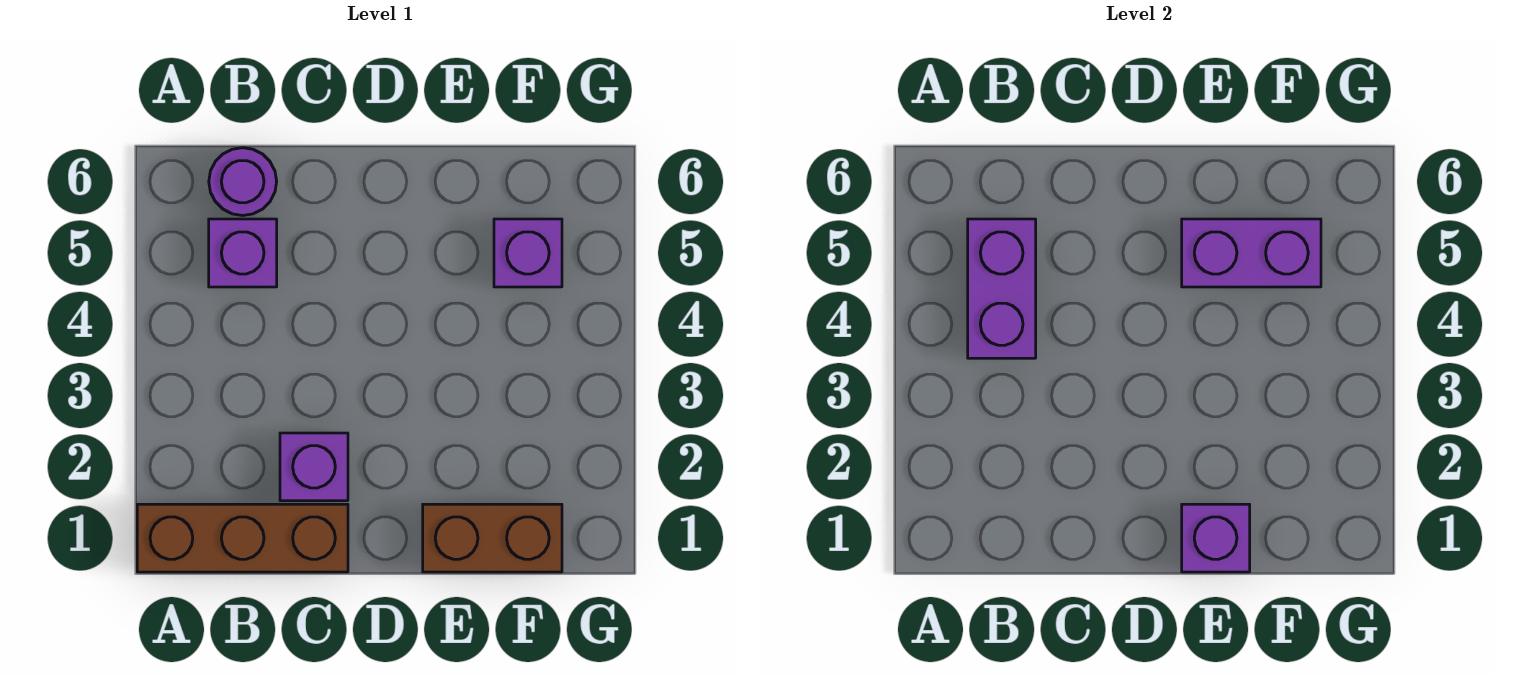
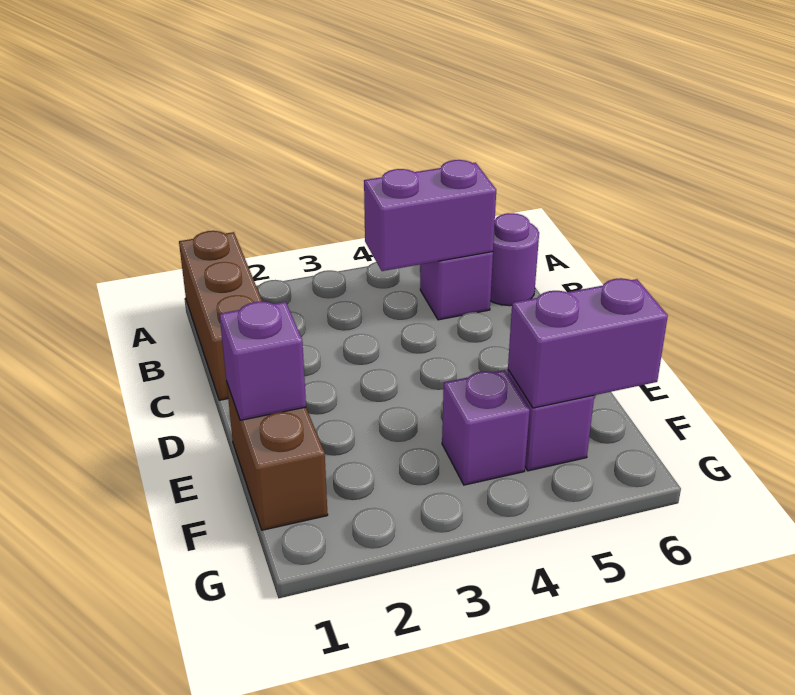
purple 1x1 brick [280,433,348,501] -> purple 1x1 brick moved to [442,370,530,485]
purple 1x2 brick [1182,219,1321,287] -> purple 1x2 brick turned to [508,278,668,408]

